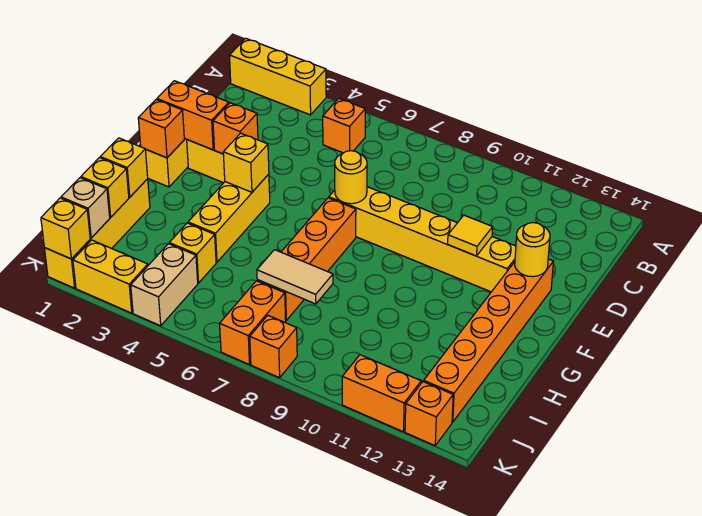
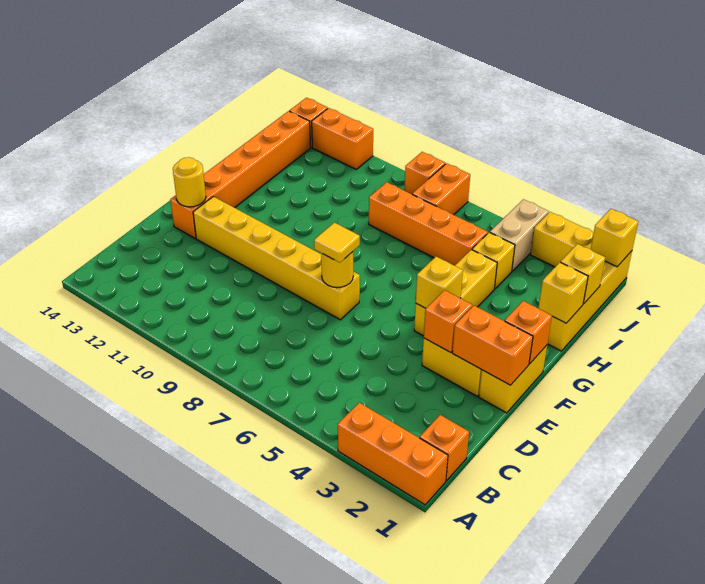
yellow 1x3 brick [230,38,326,115] -> orange 1x3 brick [338,403,448,505]
orange 1x1 brick [323,98,365,153] -> orange 1x1 brick moved to [420,415,469,481]
yellow 1x1 tile [448,215,493,256] -> yellow 1x1 tile moved to [314,223,360,263]
orange 1x4 brick [257,198,356,320] -> orange 1x4 brick turned to [369,182,488,266]
tan 1x2 tile [257,250,333,304] -> none
tan 1x1 brick [61,178,110,238] -> none

